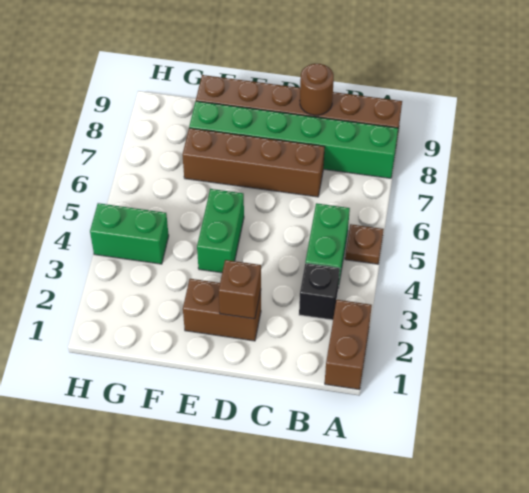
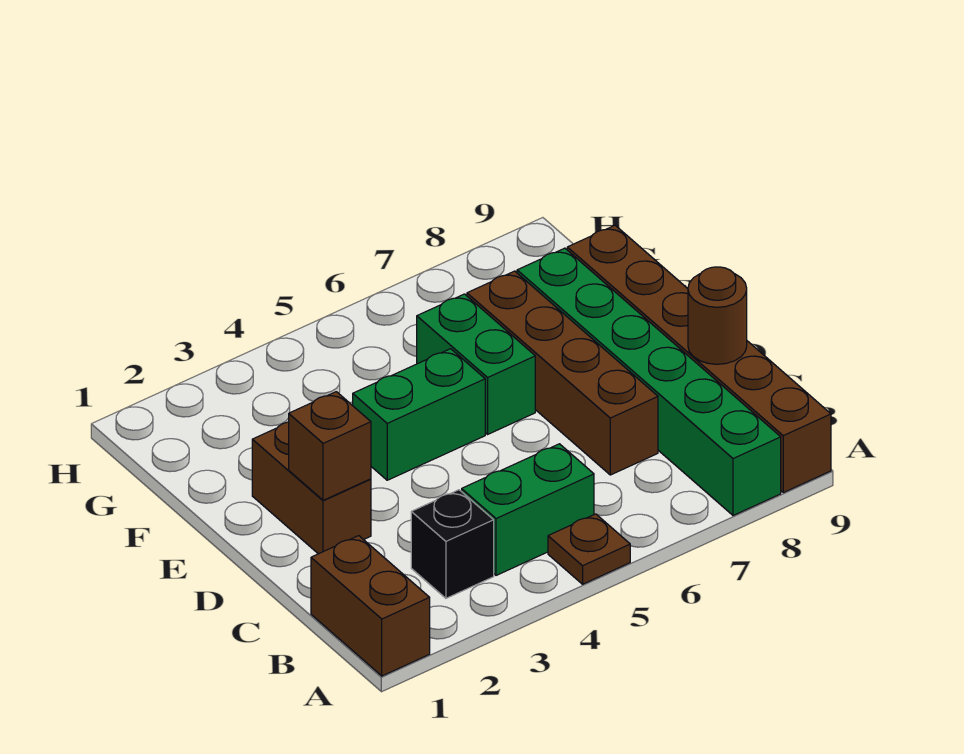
brown 1x2 brick [325,300,372,390] -> brown 1x2 brick turned to [311,536,430,676]
green 1x2 brick [90,203,169,264] -> green 1x2 brick moved to [417,294,535,434]

